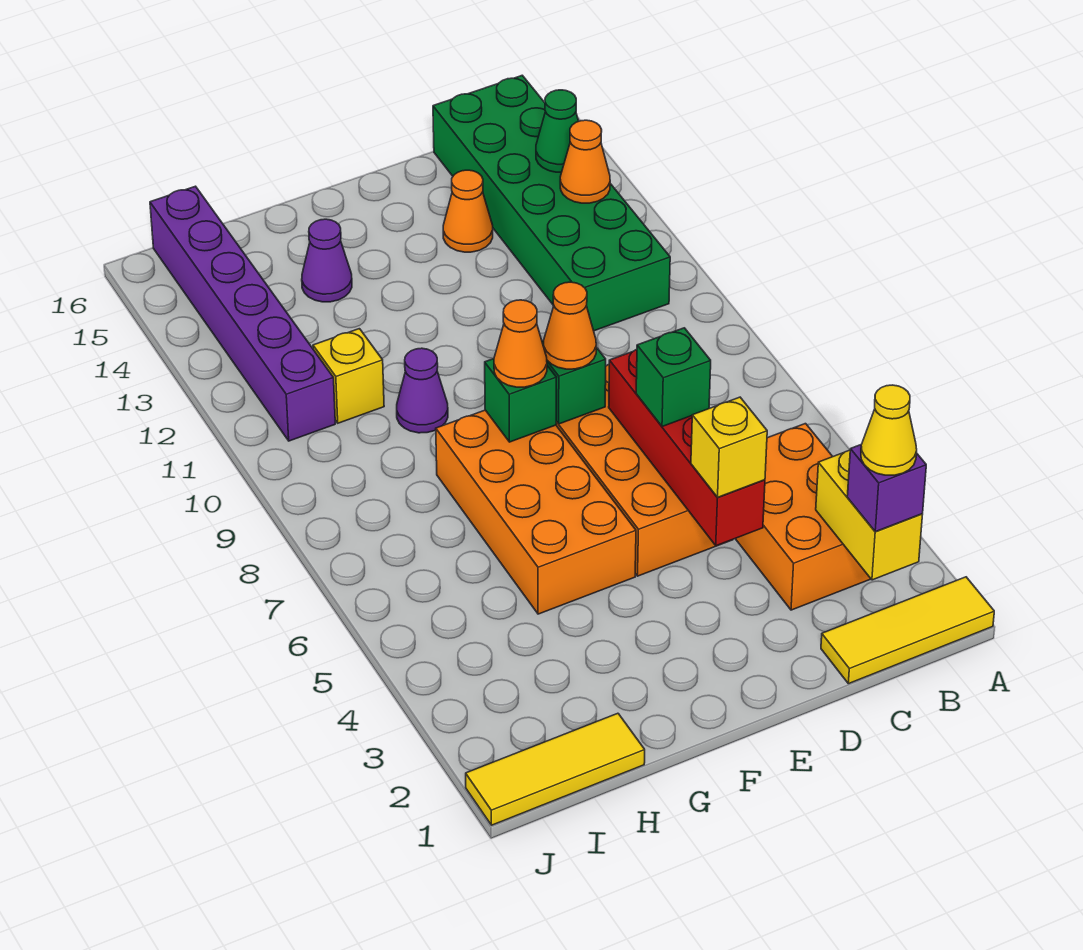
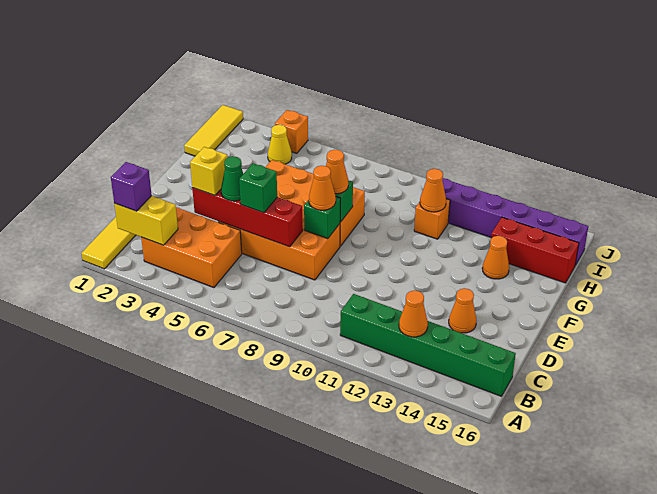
yellow 1x1 cone [861,385,917,475] -> yellow 1x1 cone moved to [268,125,292,164]
green 2x6 brick [433,75,670,331] -> green 1x6 brick [340,294,516,396]
green 1x1 cone [536,90,579,172] -> green 1x1 cone moved to [221,156,243,201]
purple 1x1 cone [397,348,448,433] -> none
purple 1x1 cone [302,219,352,302] -> orange 1x1 cone [482,236,509,279]
yellow 1x1 brick [313,329,384,423] -> orange 1x1 brick [414,199,450,239]
none -> orange 1x1 cone [420,169,446,212]
none -> red 1x3 brick [491,217,579,283]
none -> orange 1x1 brick [275,110,308,153]

